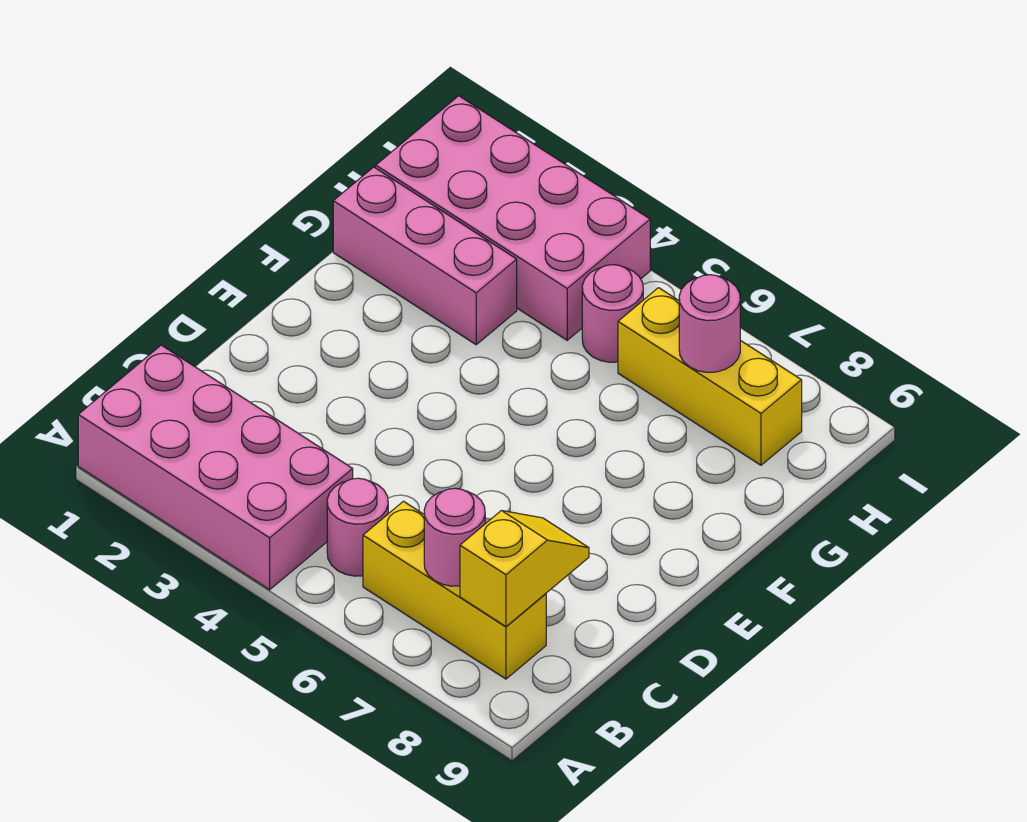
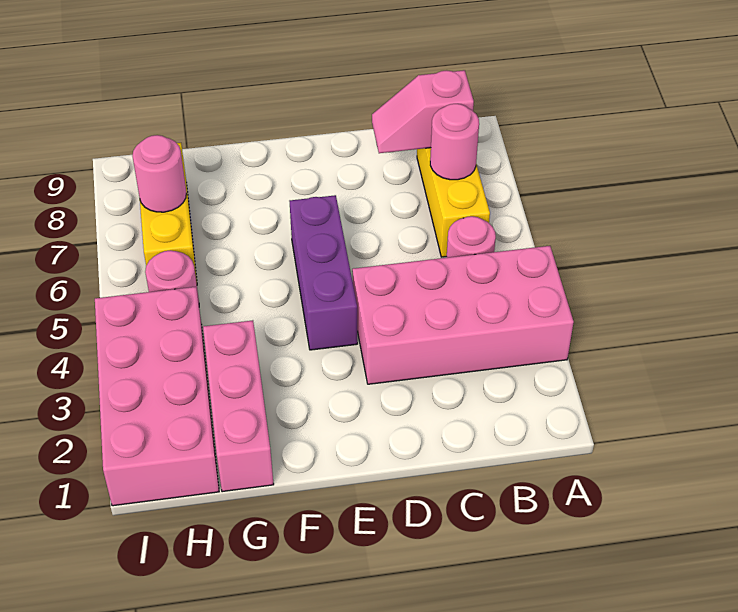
pink 2x4 brick [78,345,353,590] -> pink 2x4 brick turned to [352,246,574,384]
yellow 1x2 slope [460,511,589,627] -> pink 1x2 slope [372,70,474,153]
none -> purple 1x3 brick [290,195,358,350]

